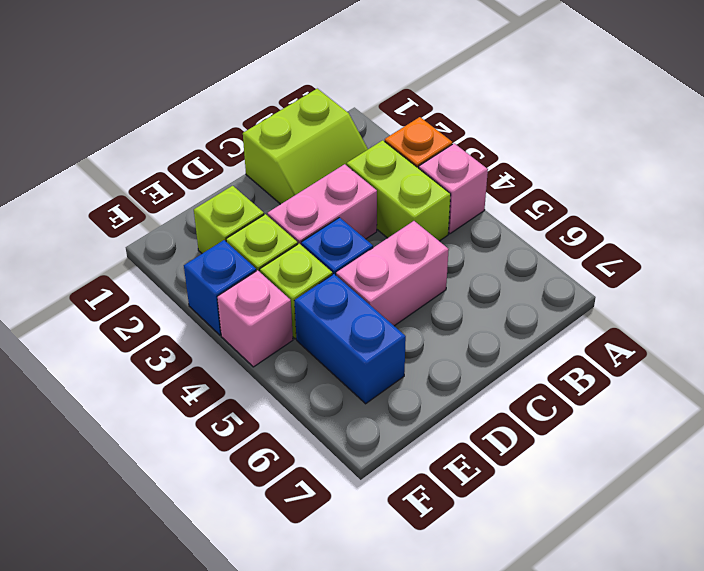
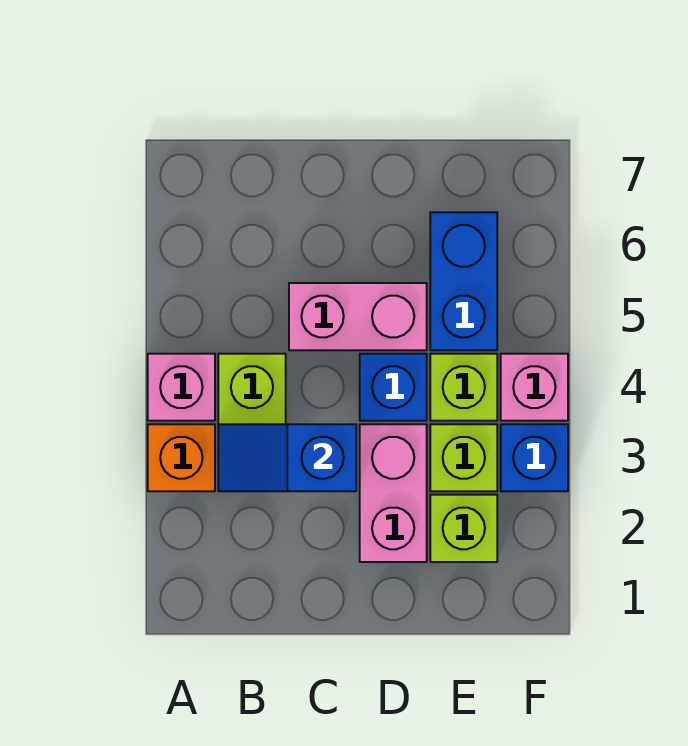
lime 2x2 slope [243,89,368,204] -> none
none -> blue 1x2 slope [218,424,356,491]
pink 1x2 brick [267,164,377,244] -> pink 1x2 brick turned to [360,424,427,562]

